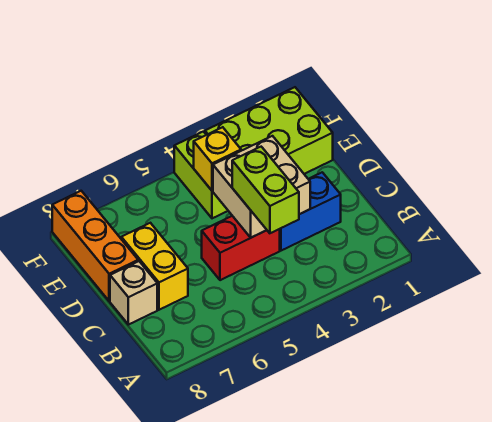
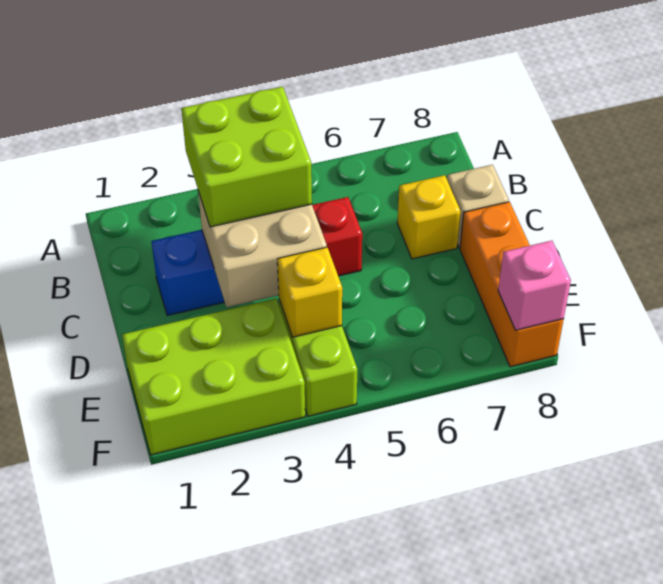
lime 1x2 brick [232,147,299,233] -> lime 2x2 brick [181,87,312,227]
yellow 1x2 brick [121,223,188,310] -> yellow 1x1 brick [397,175,460,259]
none -> pink 1x1 brick [498,241,571,330]

